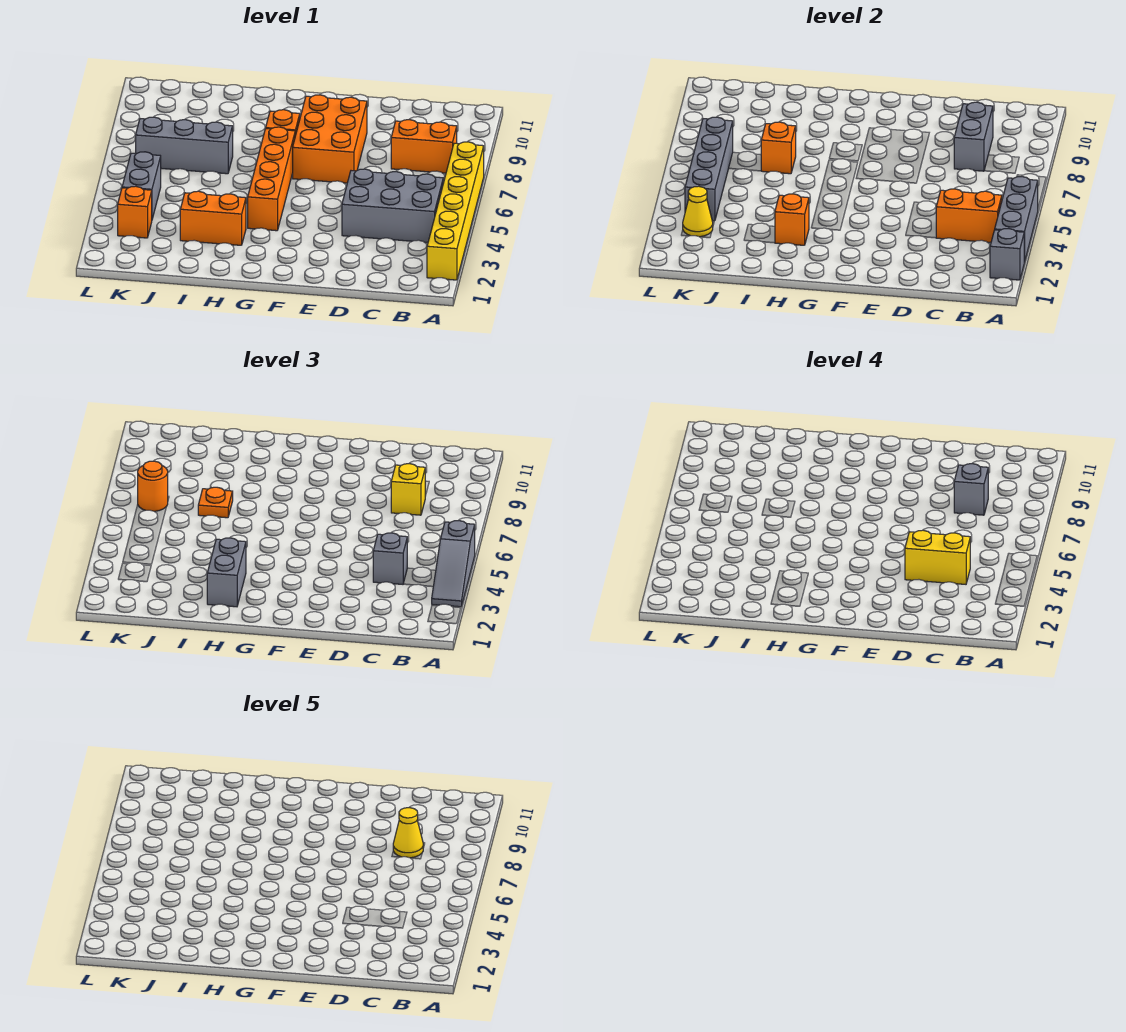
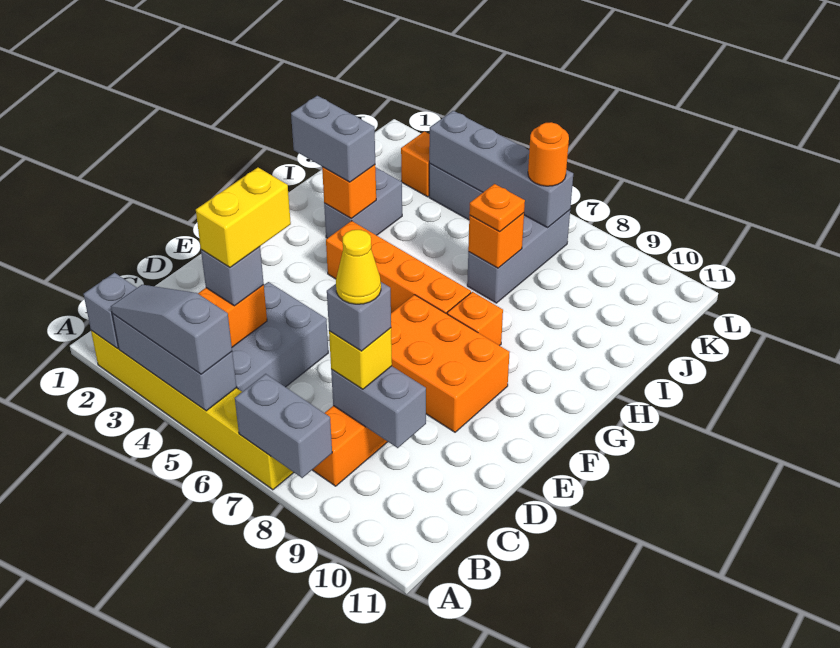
none -> grey 1x2 brick [235,374,332,478]
orange 1x2 brick [180,191,246,245] -> grey 1x2 brick [324,168,402,238]
yellow 1x1 cone [683,186,713,237] -> none

